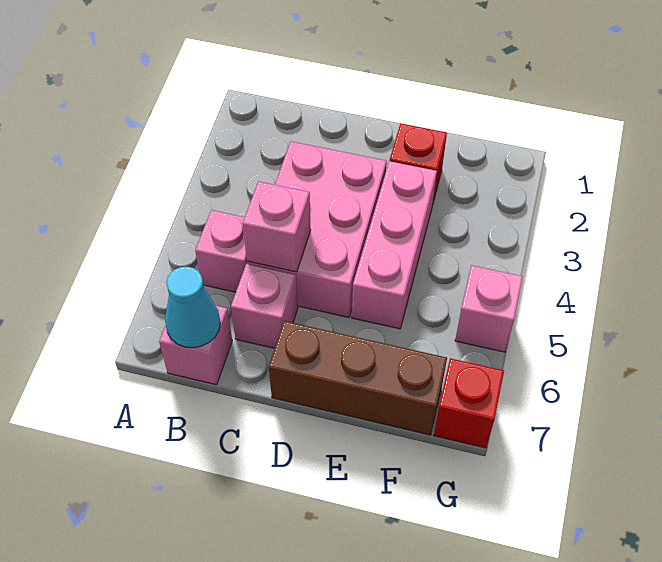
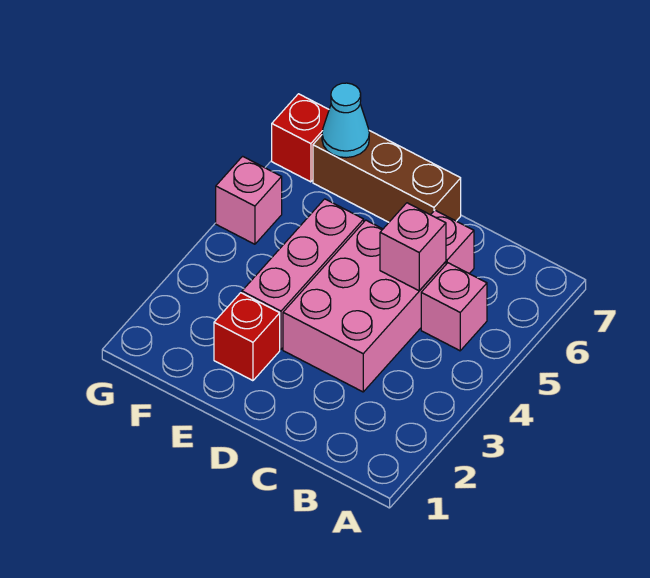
pink 1x1 brick [159,306,232,385] -> none
cyan 1x1 cone [165,267,220,348] -> cyan 1x1 cone moved to [322,83,369,158]

